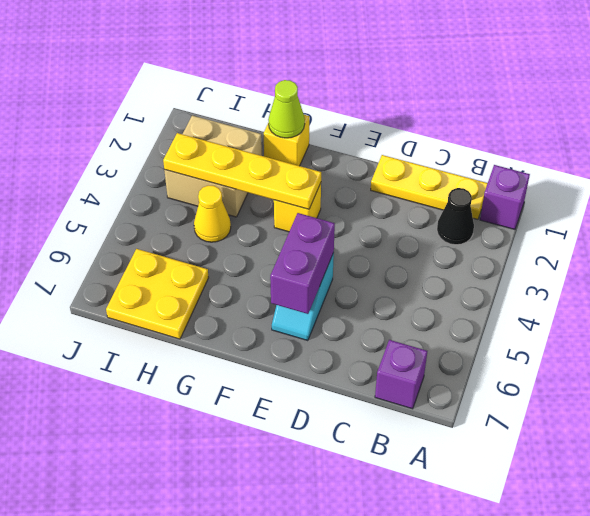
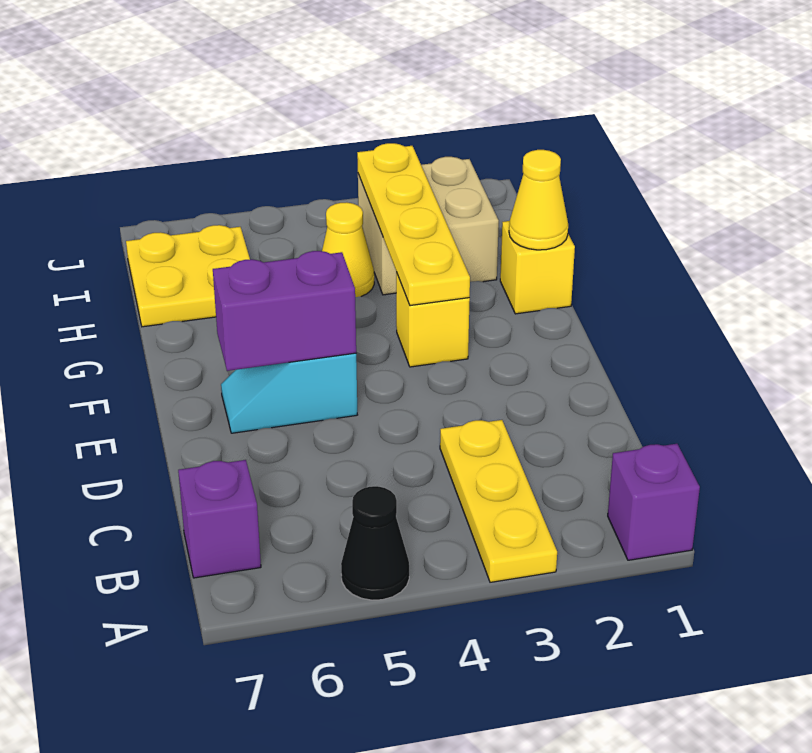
yellow 1x3 plate [371,155,488,219] -> yellow 1x3 plate moved to [440,420,557,582]
black 1x1 cone [437,188,474,245] -> black 1x1 cone moved to [341,486,409,600]
lime 1x1 cone [268,80,305,138] -> yellow 1x1 cone [509,150,568,250]

